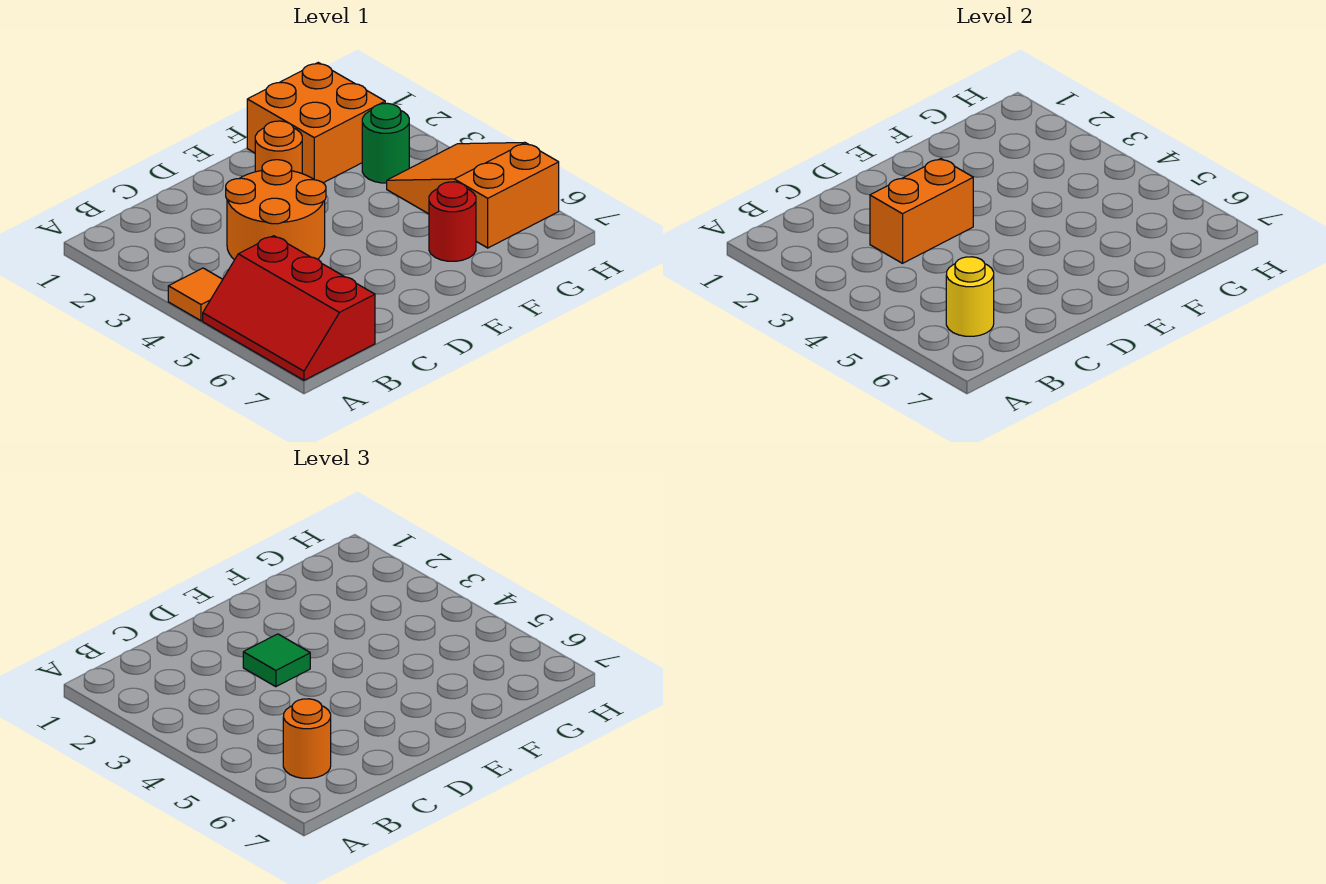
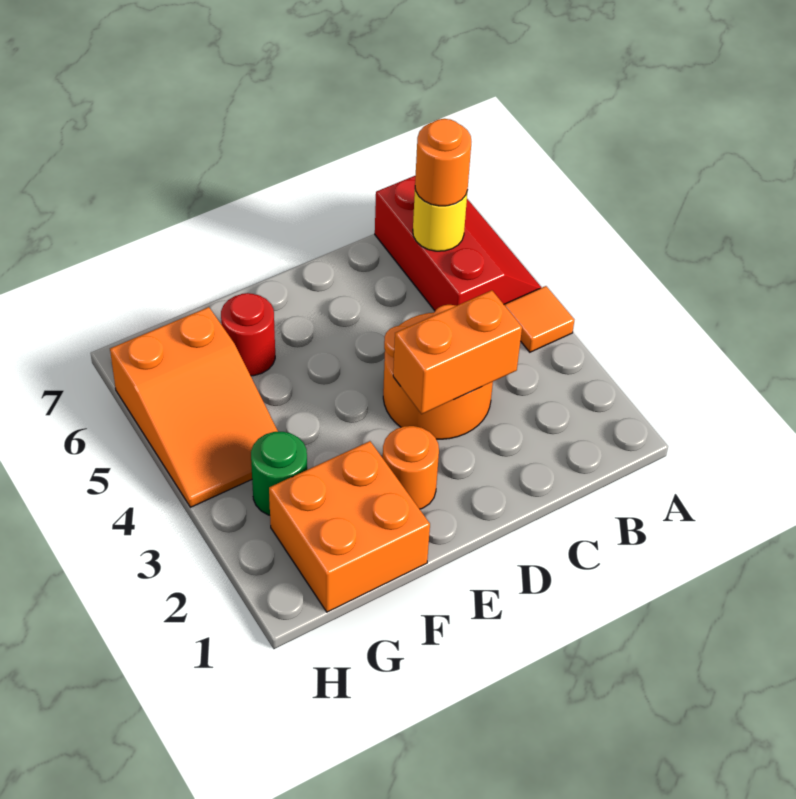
green 1x1 tile [243,634,310,687] -> none

